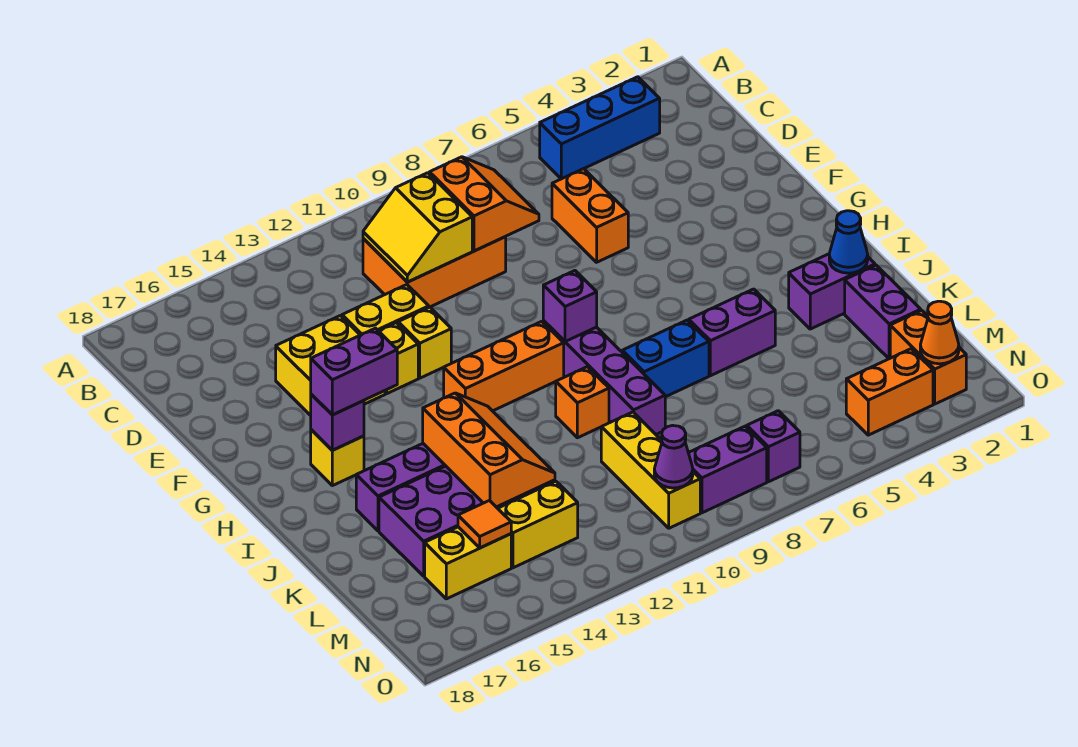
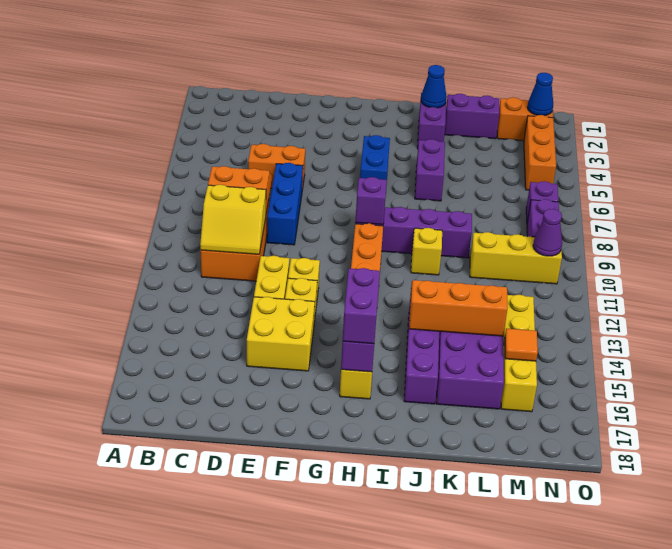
blue 1x3 brick [540,77,660,179] -> blue 1x3 brick moved to [267,163,303,245]
blue 1x2 brick [622,320,709,397] -> blue 1x2 brick moved to [360,135,390,180]
orange 1x1 brick [556,367,609,438] -> yellow 1x1 brick [411,228,442,275]
orange 1x1 cone [920,301,959,364] -> blue 1x1 cone [527,73,553,116]
orange 1x2 brick [846,349,933,435] -> orange 1x3 brick [524,115,556,190]

